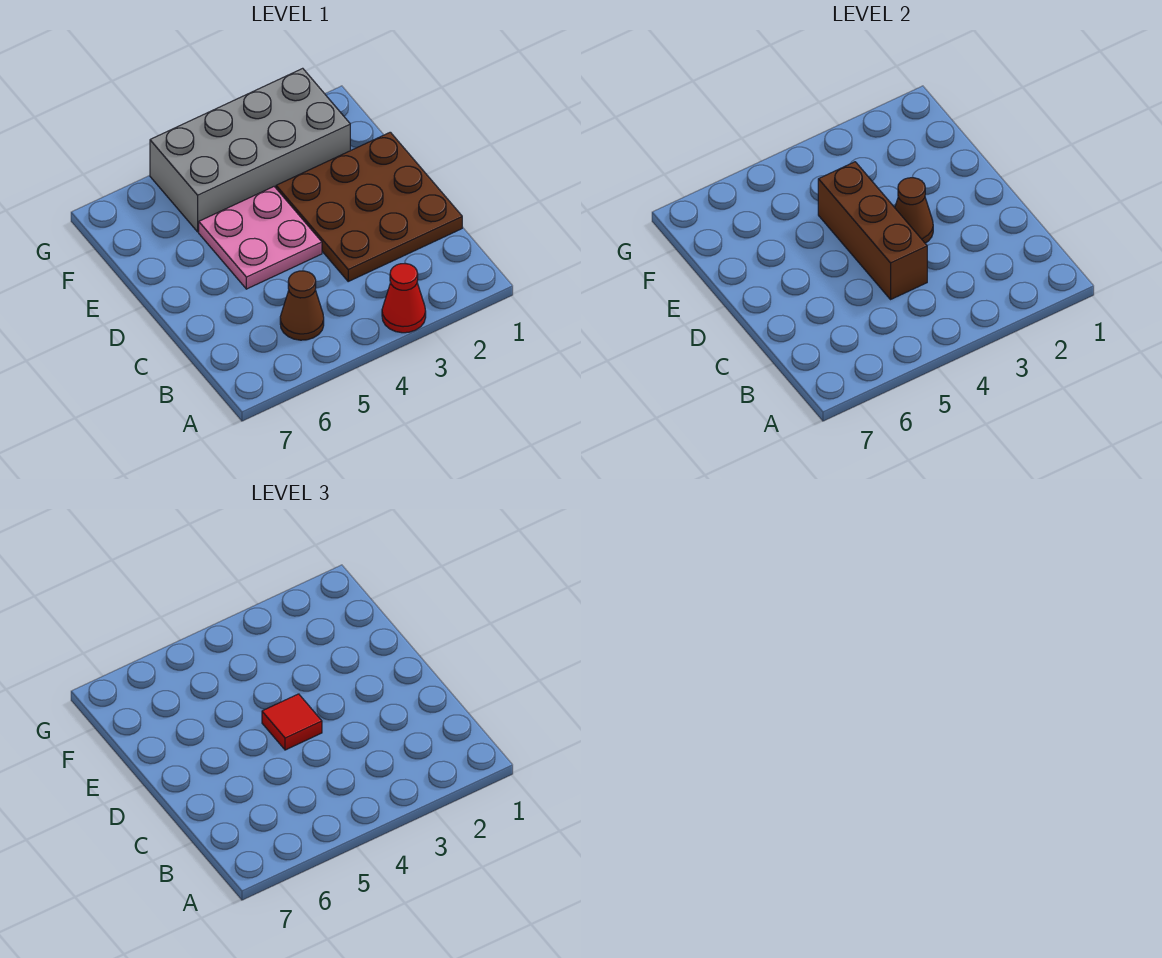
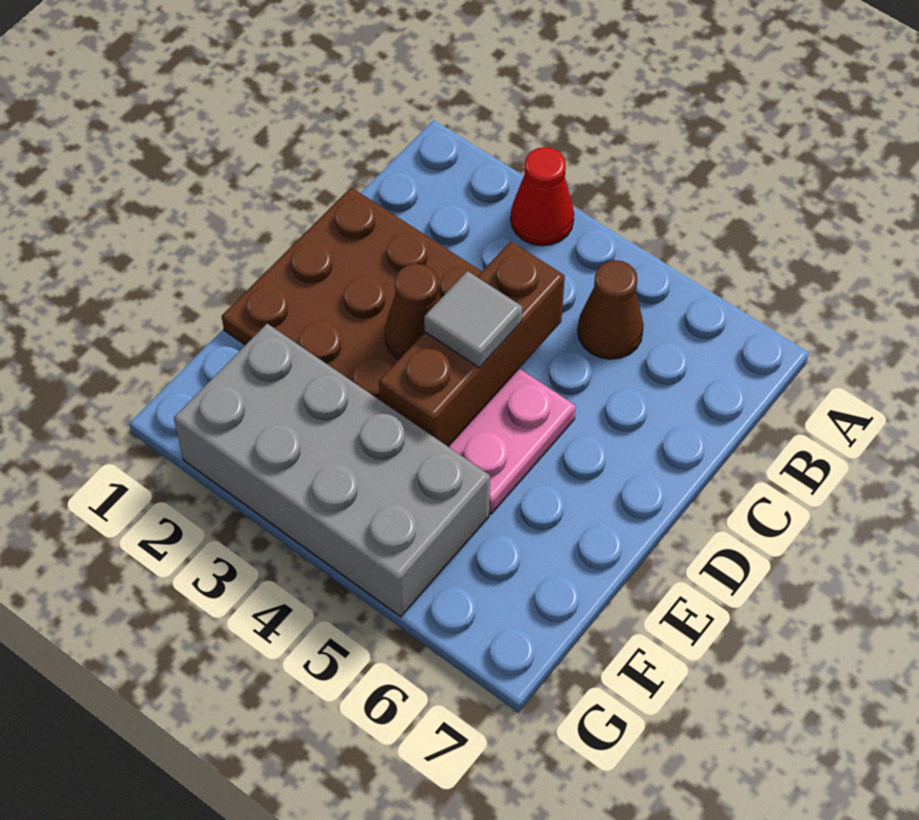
red 1x1 tile [262,694,322,750] -> grey 1x1 tile [424,271,522,368]

